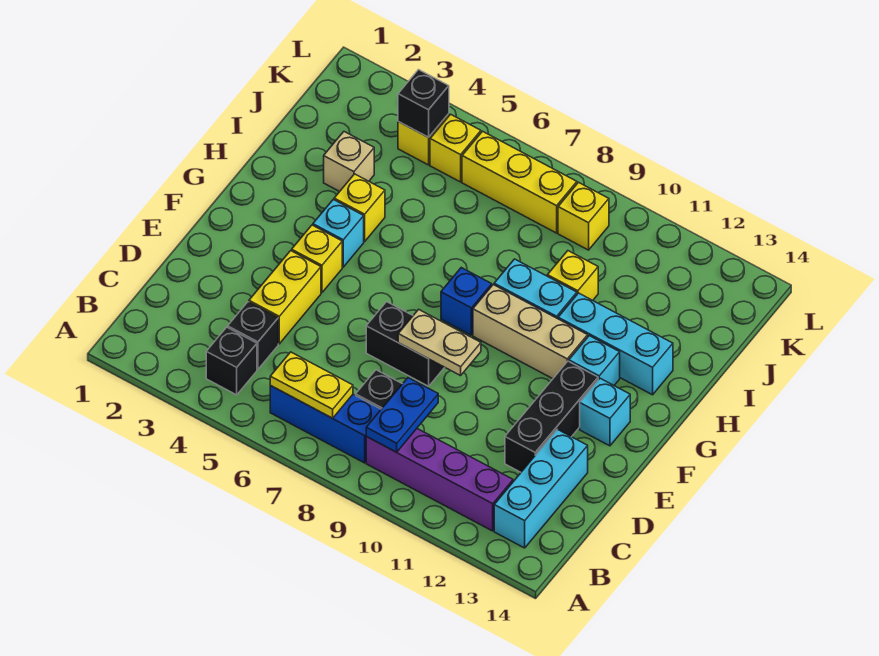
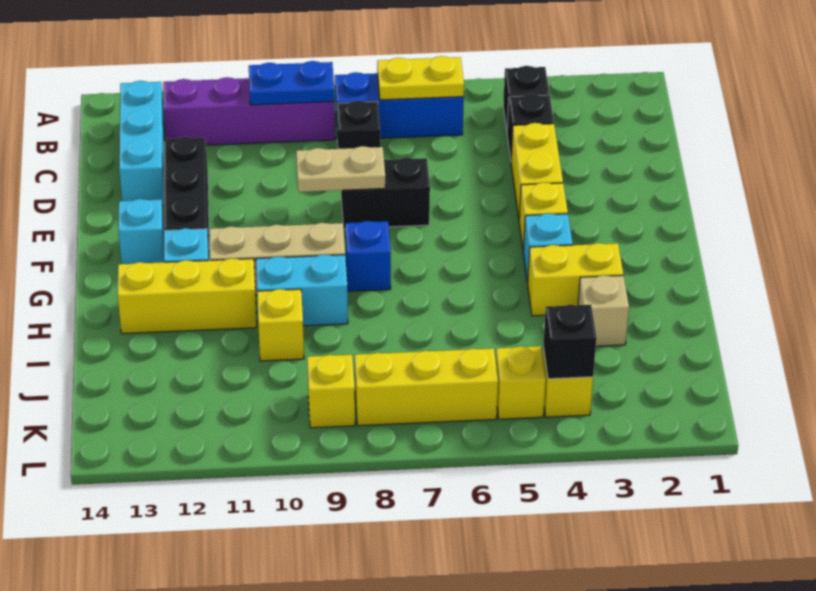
blue 1x2 plate [366,378,438,452] -> blue 1x2 plate turned to [249,61,335,105]
yellow 1x1 brick [334,174,385,242] -> yellow 1x2 brick [527,243,623,316]
cyan 1x3 brick [558,293,673,395] -> yellow 1x3 brick [118,258,257,334]

